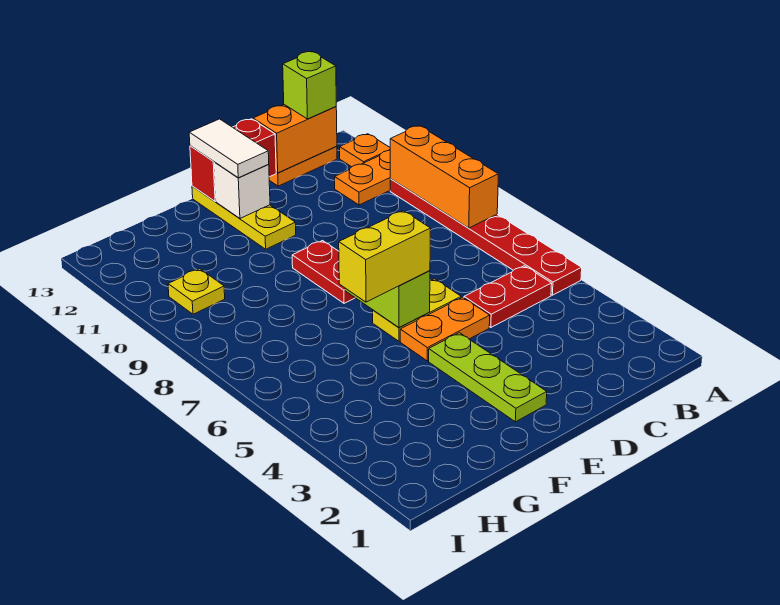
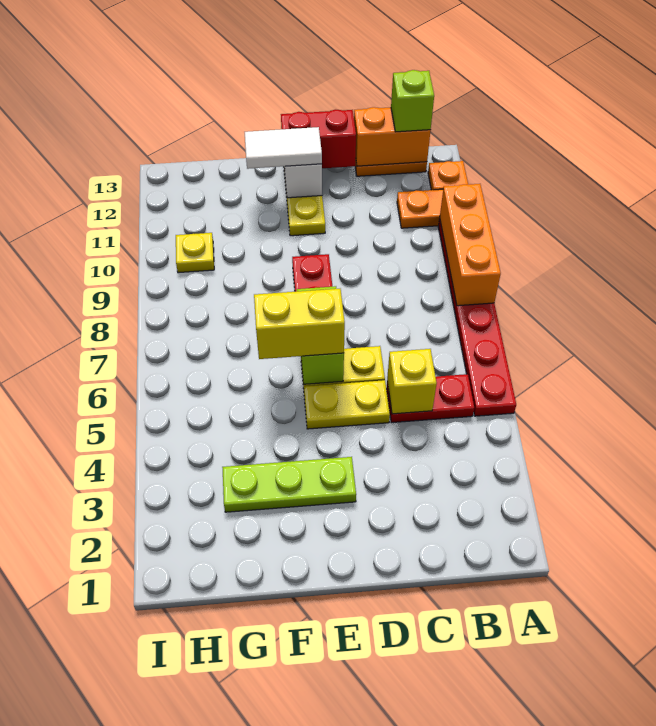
none -> yellow 1x1 brick [387,349,437,414]
orange 1x2 plate [400,297,490,361] -> yellow 1x2 plate [304,380,390,429]
lime 1x3 plate [429,333,547,422] -> lime 1x3 plate turned to [222,457,356,512]
white 1x2 tile [189,119,269,178] -> white 1x2 tile turned to [245,127,322,169]

